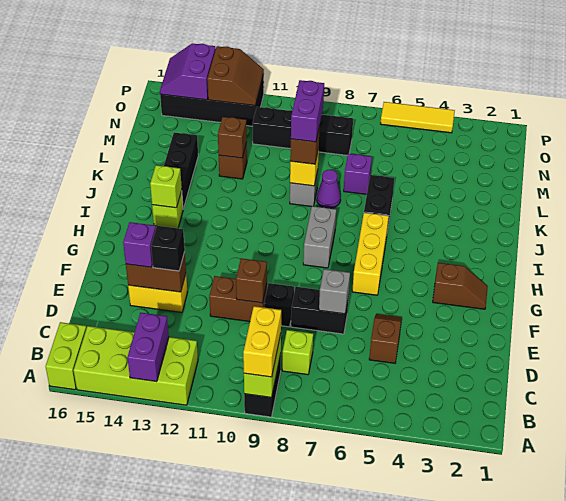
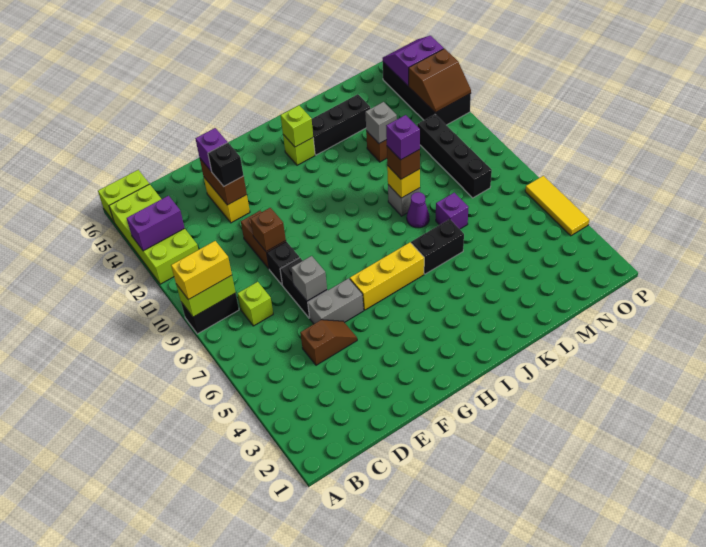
brown 1x2 slope [433,263,488,309] -> none
grey 1x2 brick [303,206,336,268] -> grey 1x2 brick moved to [308,278,364,324]
purple 1x2 brick [291,80,324,142] -> purple 1x1 brick [386,115,420,160]
brown 1x1 brick [218,117,247,158] -> grey 1x1 brick [365,102,397,144]

